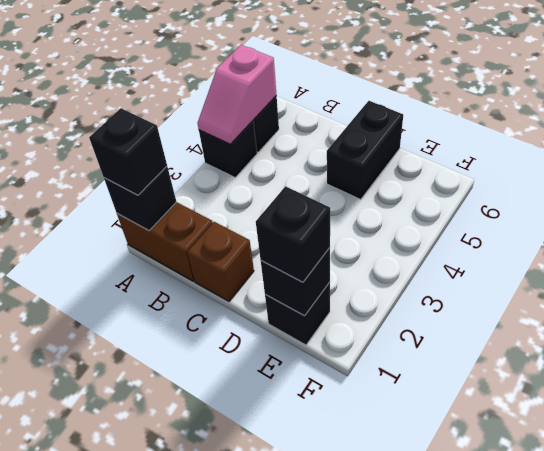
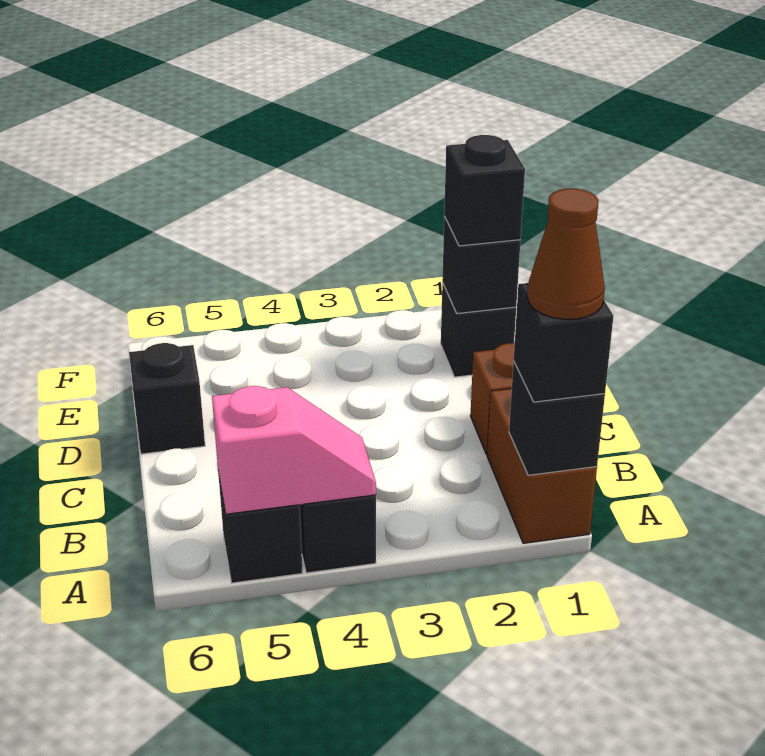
none -> brown 1x1 cone [527,189,605,319]
black 1x2 brick [327,101,403,200] -> black 1x1 brick [129,343,205,454]

